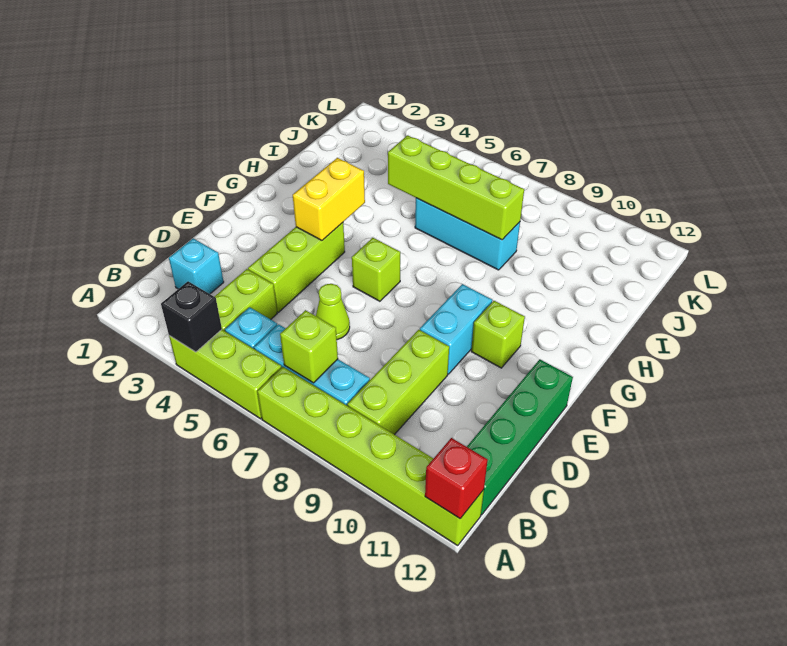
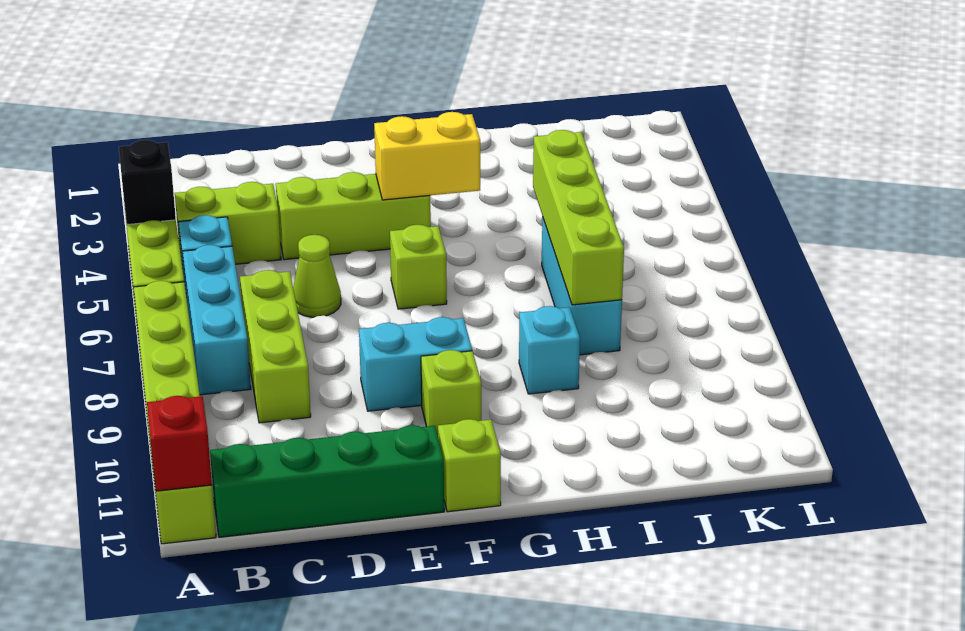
lime 1x1 brick [280,310,338,383] -> lime 1x1 brick moved to [438,419,501,512]
lime 1x3 brick [347,330,449,435] -> lime 1x3 brick turned to [240,270,311,423]
cyan 1x1 brick [169,238,224,294] -> cyan 1x1 brick moved to [519,306,580,394]

